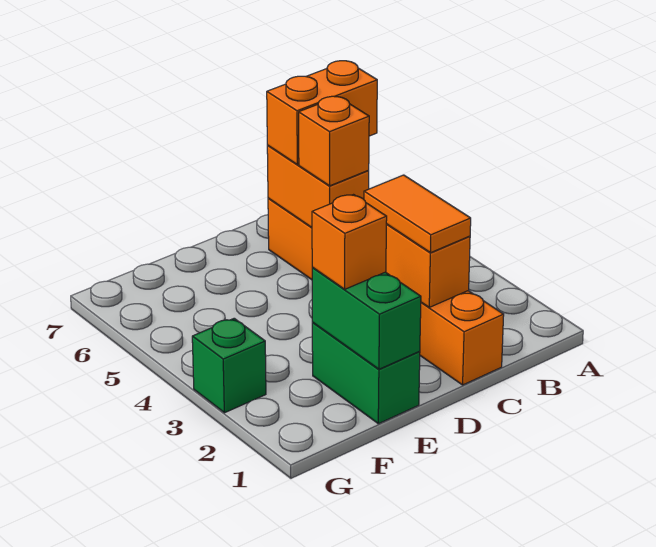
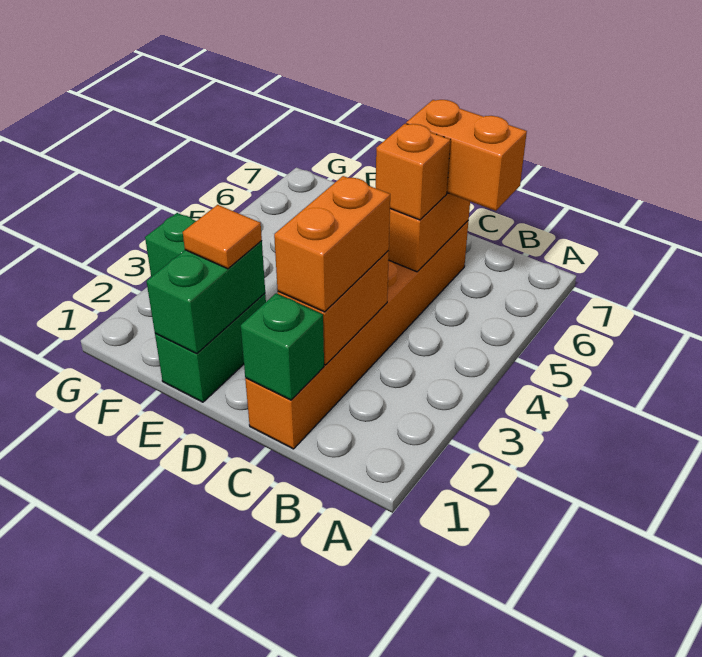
none -> green 1x1 brick [241,293,324,400]
orange 1x2 tile [364,175,471,253] -> orange 1x2 brick [274,176,390,312]
orange 1x1 brick [312,195,387,289] -> orange 1x1 tile [183,205,262,269]

